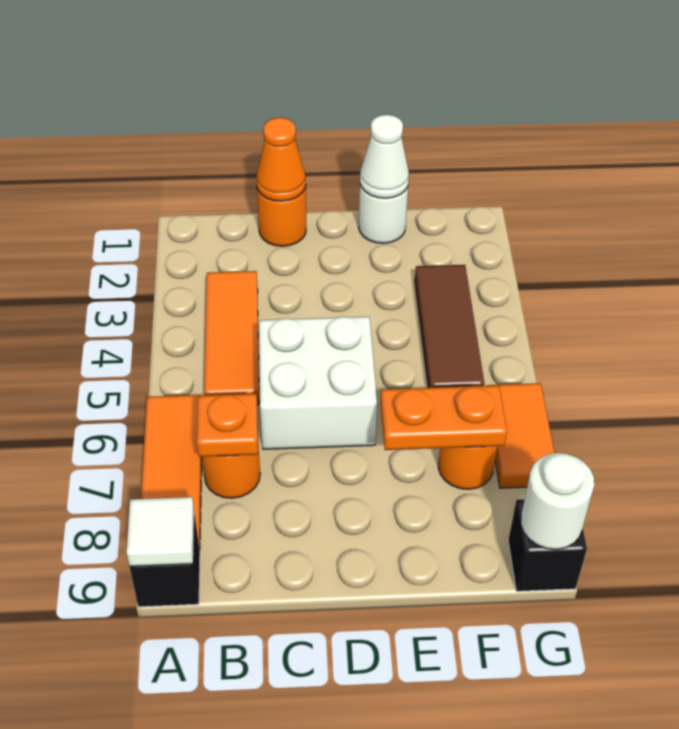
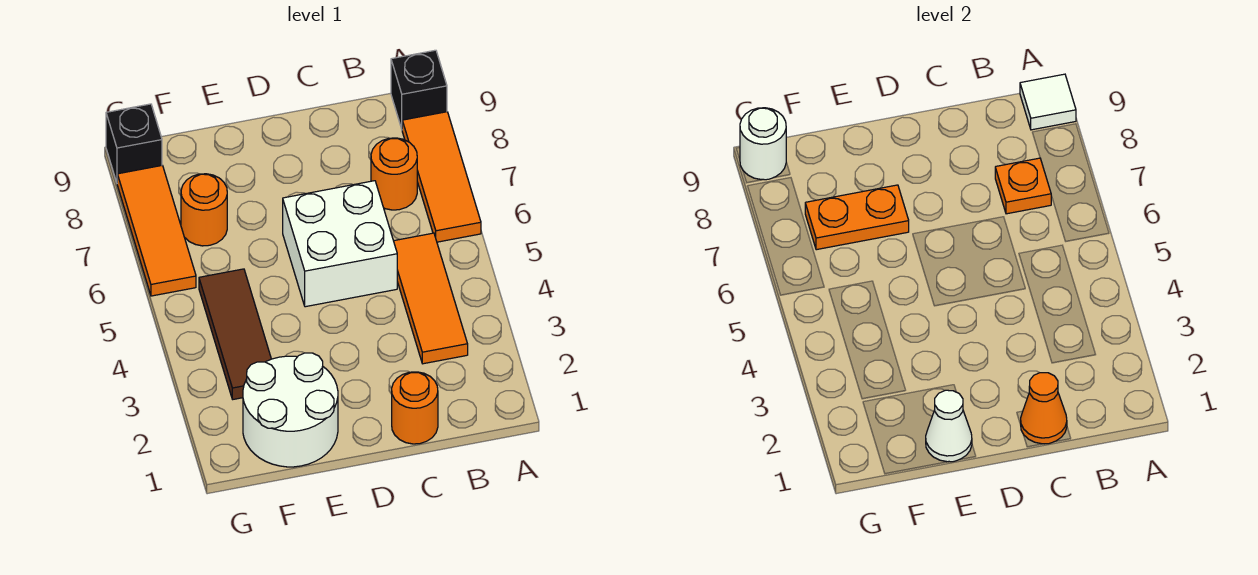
white 1x1 round brick [358,185,408,243] -> white 2x2 round brick [243,353,338,467]
orange 1x2 tile [487,383,555,488] -> orange 1x3 tile [117,166,196,296]

